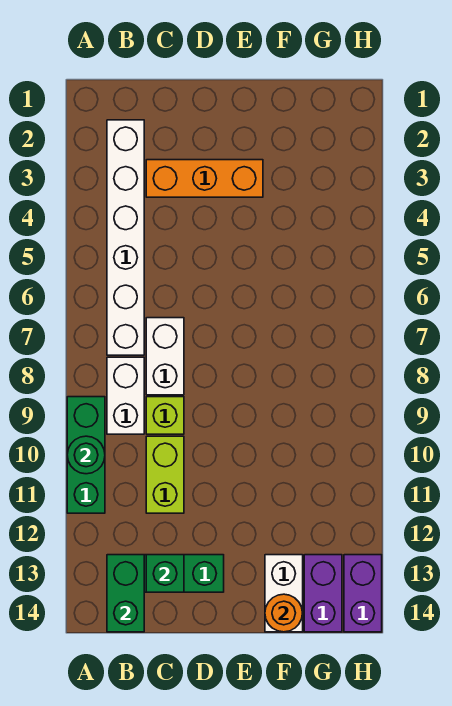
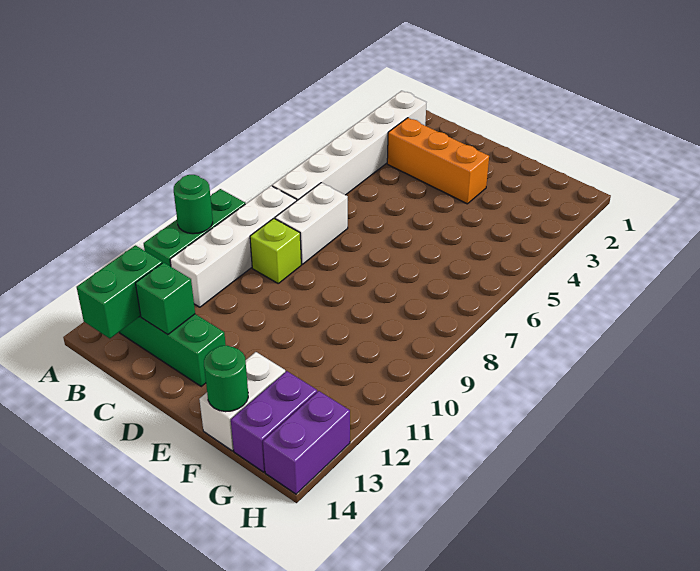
white 1x2 brick [107,357,144,434] -> white 1x4 brick [170,186,297,307]
lime 1x2 brick [146,436,184,513] -> none
orange 1x1 round brick [265,594,303,632] -> green 1x1 round brick [204,345,248,412]

